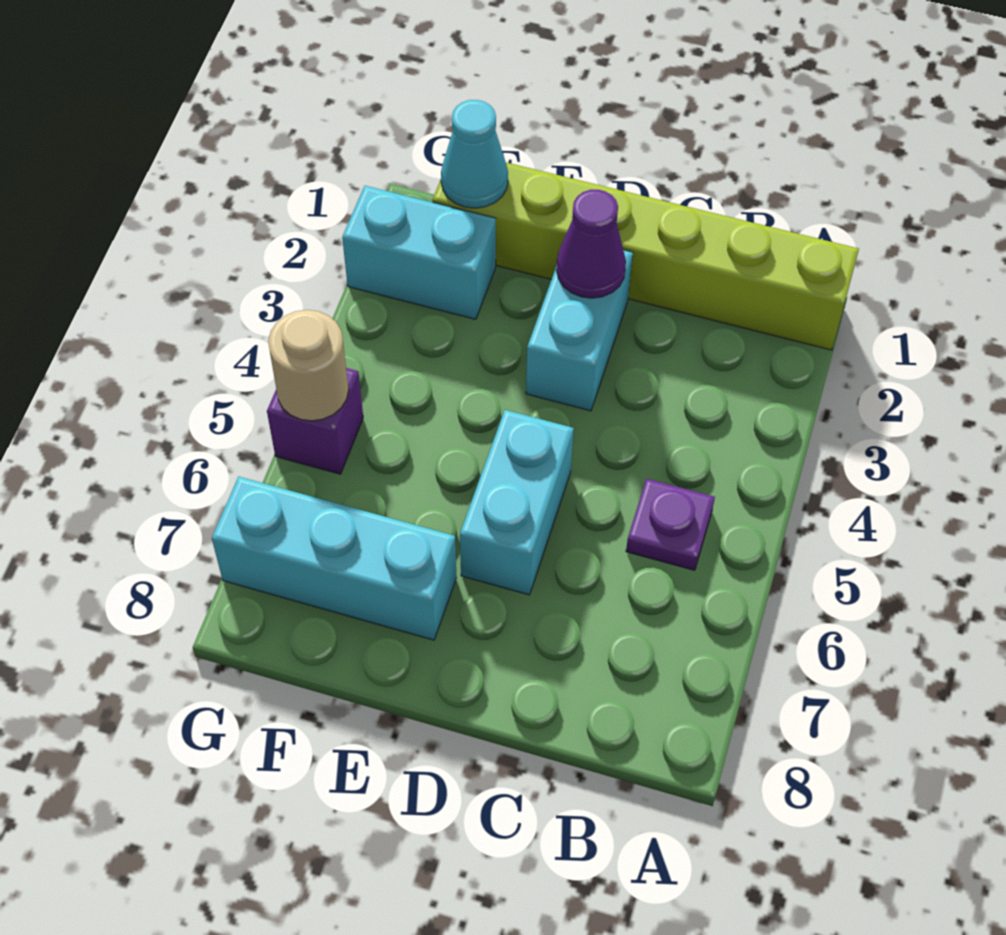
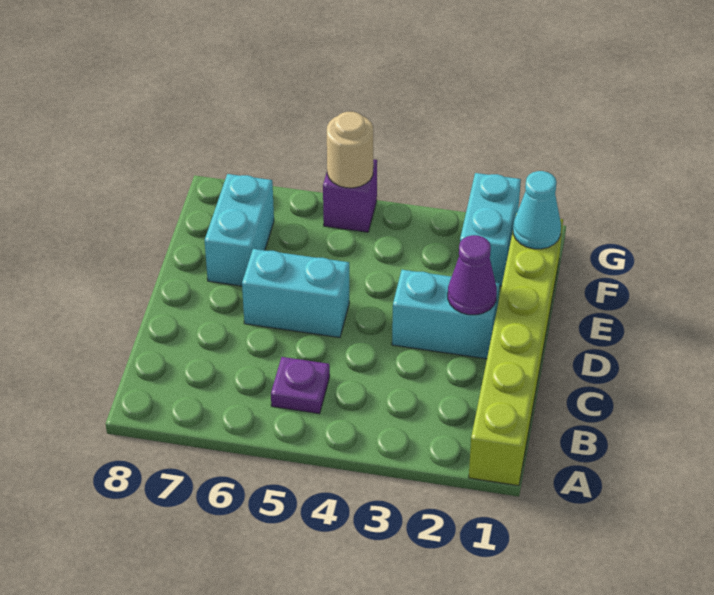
cyan 1x3 brick [212,477,456,640] -> cyan 1x2 brick [205,174,274,286]

